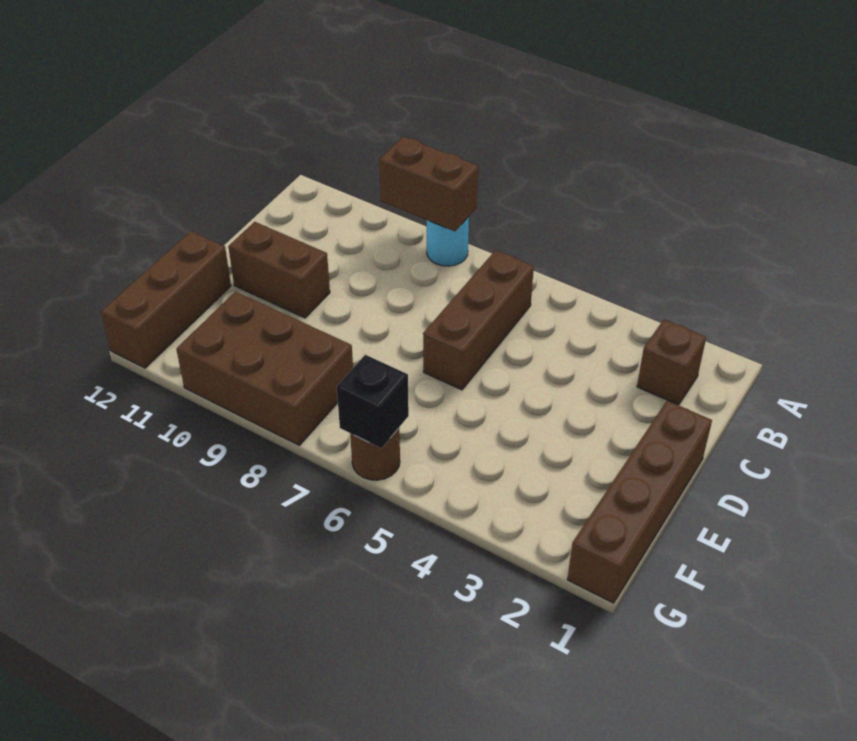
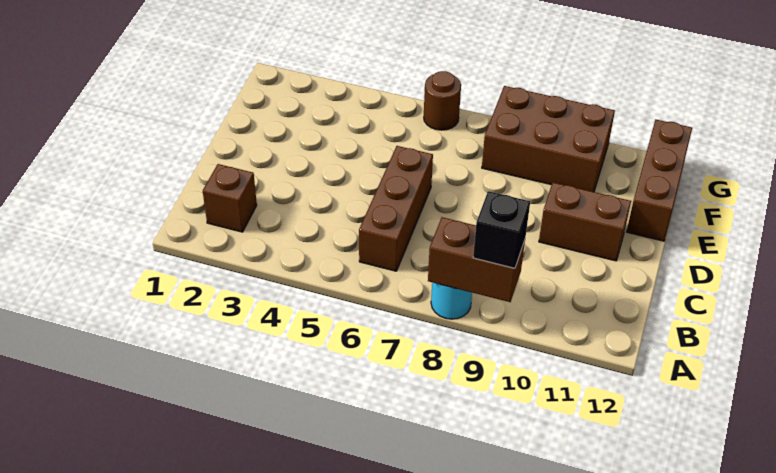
brown 1x4 brick [567,400,712,603] -> none
black 1x1 brick [337,355,409,448] -> black 1x1 brick moved to [473,191,530,268]

